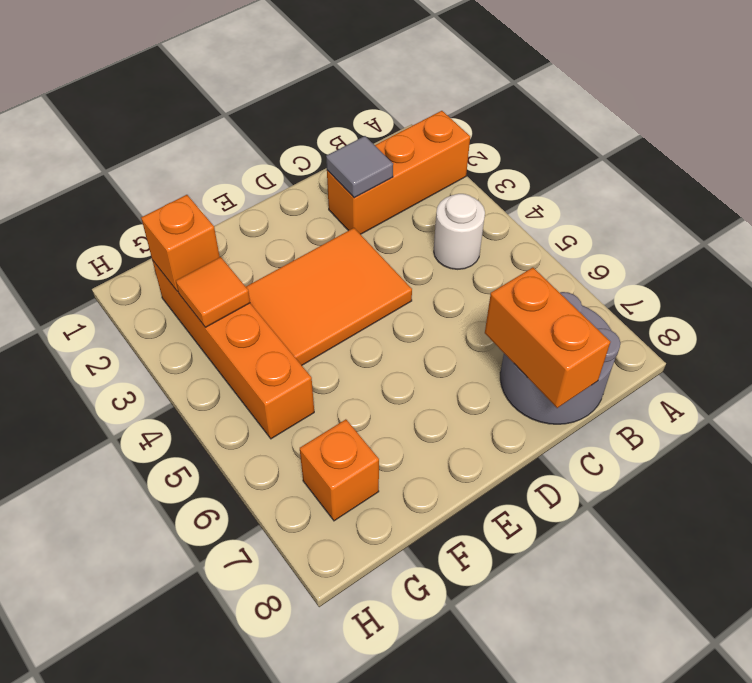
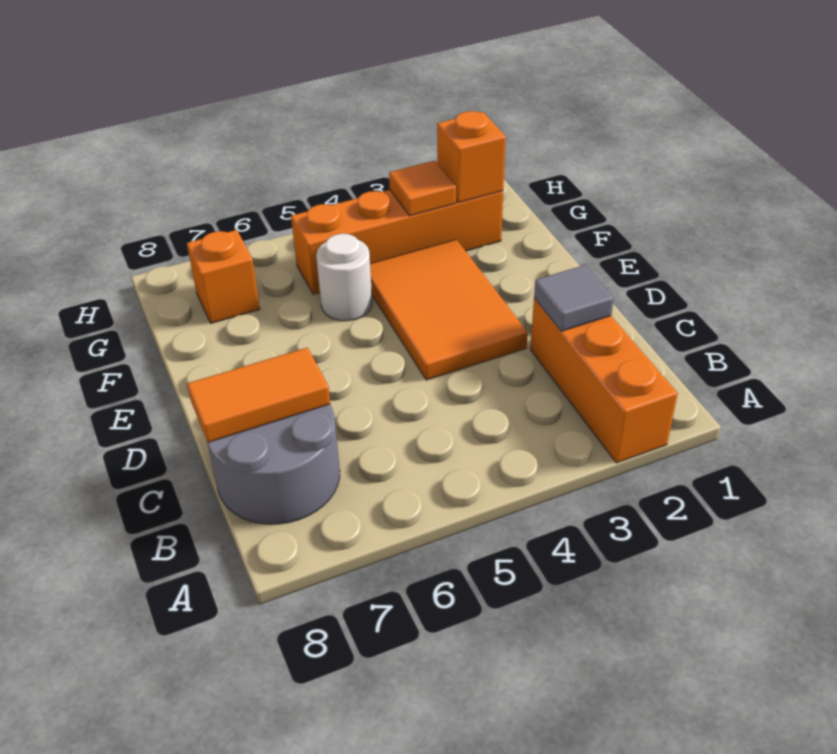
white 1x1 round brick [434,194,485,269] -> white 1x1 round brick moved to [316,234,372,321]
orange 1x2 brick [485,268,610,408] -> orange 1x2 tile [187,348,330,442]

